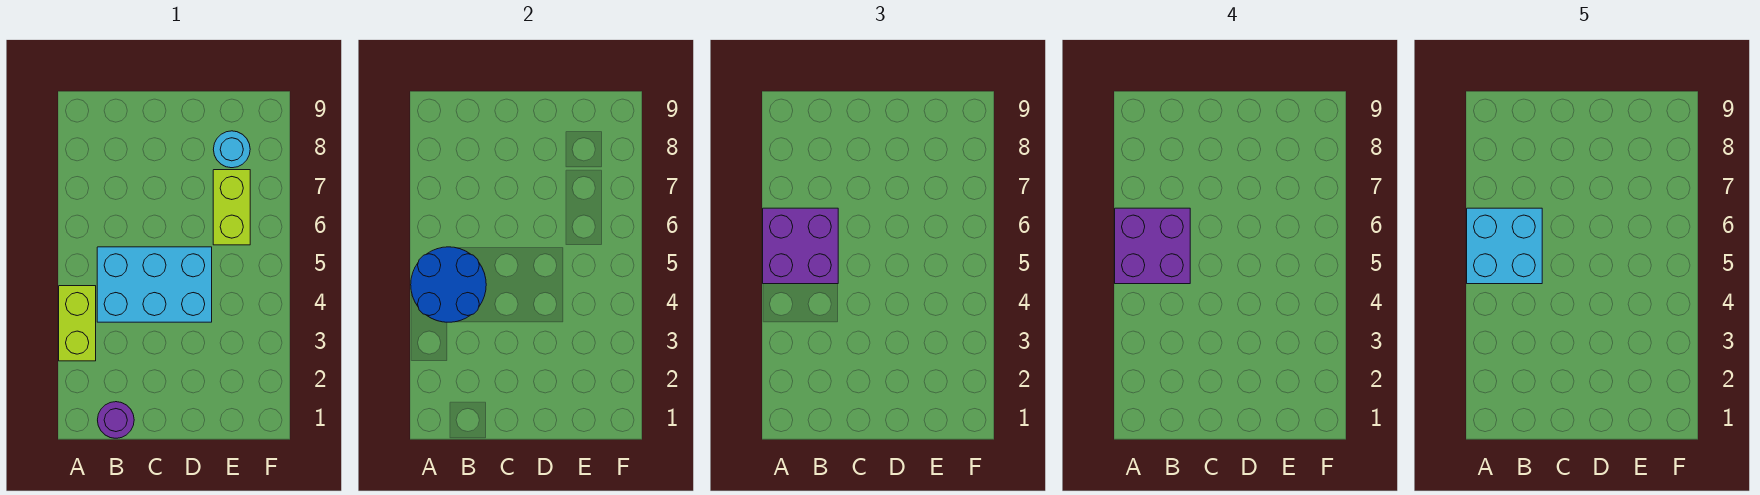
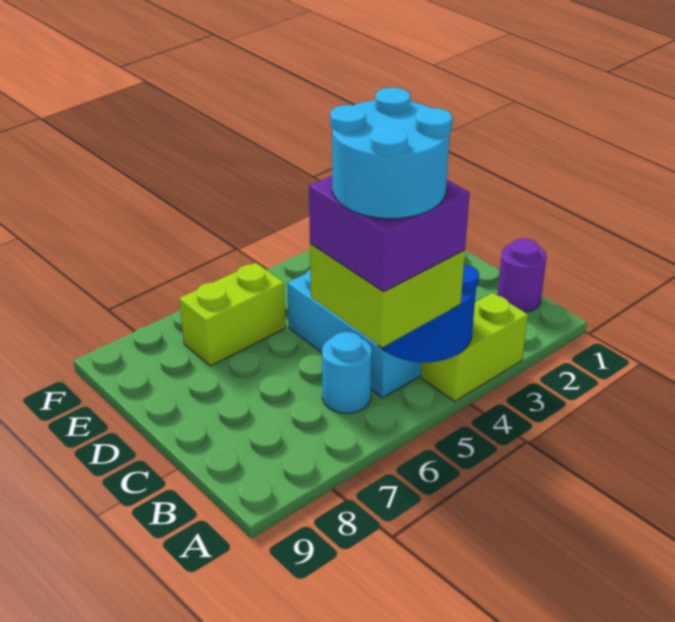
purple 2x2 brick [763,208,838,284] -> lime 2x2 brick [310,244,465,347]
cyan 2x2 brick [1467,208,1542,284] -> cyan 2x2 round brick [330,88,453,219]
cyan 1x1 round brick [213,131,250,168] -> cyan 1x1 round brick moved to [322,332,372,413]

